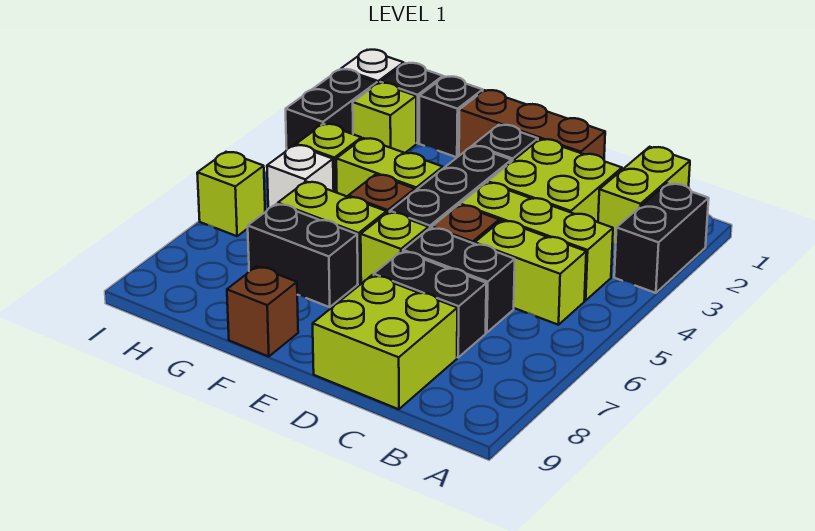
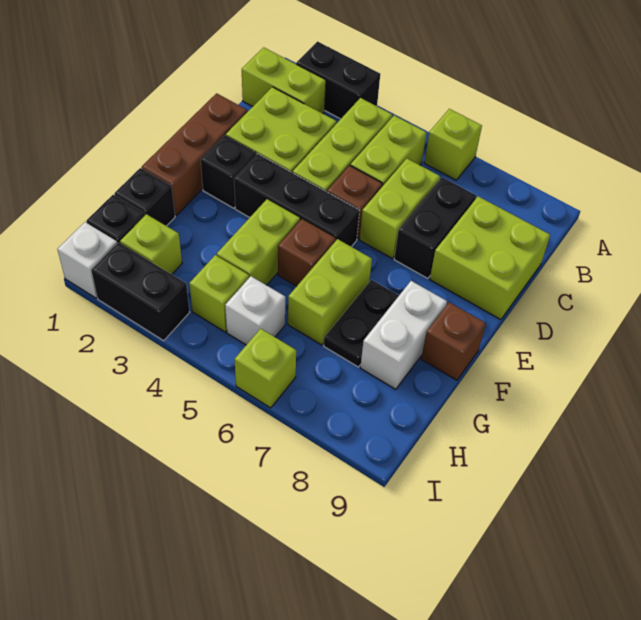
black 1x2 brick [403,228,515,333] -> lime 1x2 brick [360,159,440,259]
lime 1x1 brick [361,212,429,284] -> lime 1x1 brick moved to [424,109,482,180]
black 1x2 brick [248,204,358,307] -> black 1x2 plate [324,280,399,367]
none -> white 1x2 brick [360,281,447,389]

